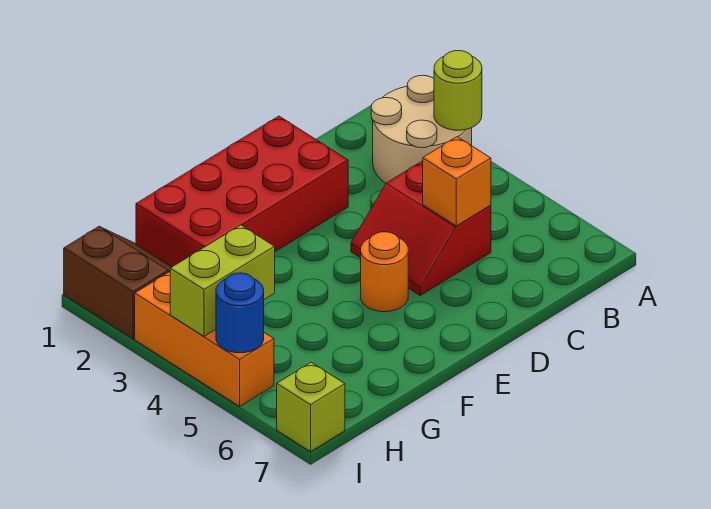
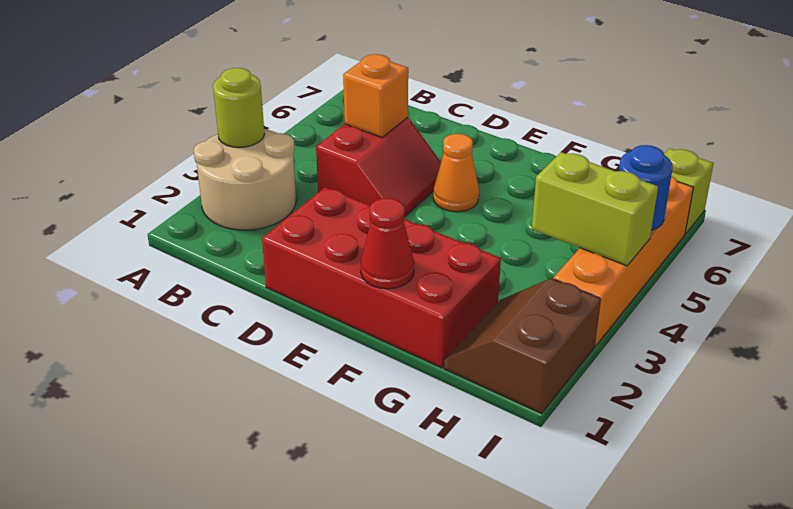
orange 1x1 round brick [361,232,408,312] -> orange 1x1 cone [433,134,479,212]
none -> red 1x1 cone [361,198,414,289]
orange 1x3 brick [135,272,274,406] -> orange 1x4 brick [553,176,693,347]

